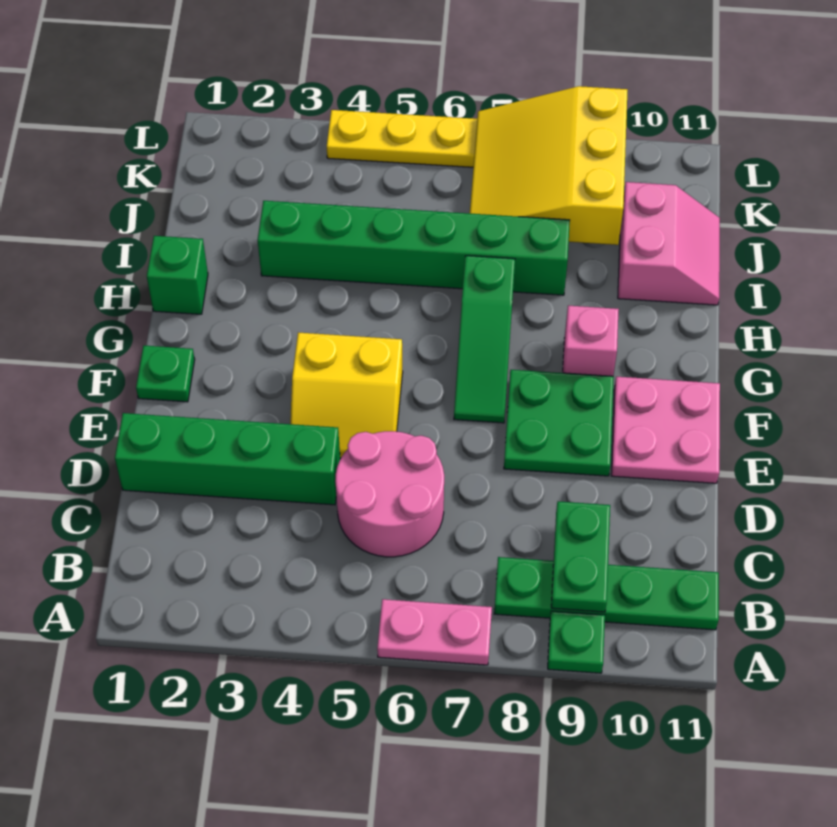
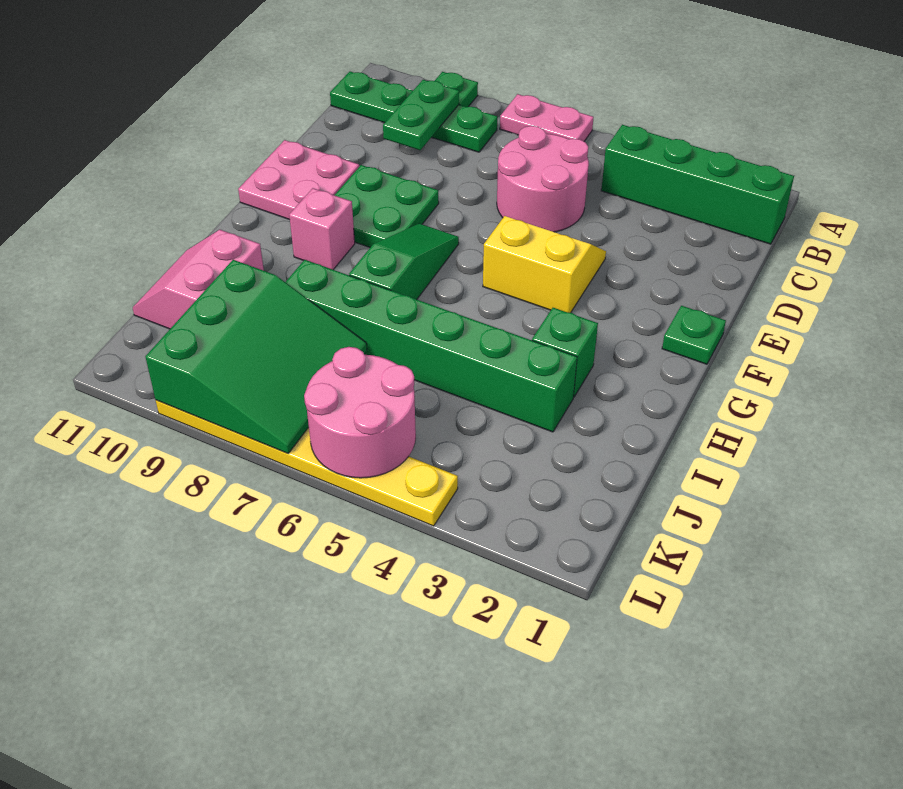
green 1x4 brick [115,413,340,505] -> green 1x4 brick moved to [601,125,794,244]
green 1x1 brick [147,236,208,314] -> green 1x1 brick moved to [532,308,598,397]
yellow 3x3 slope [470,86,628,245] -> green 3x3 slope [146,260,367,453]
none -> pink 2x2 round brick [304,347,416,478]

